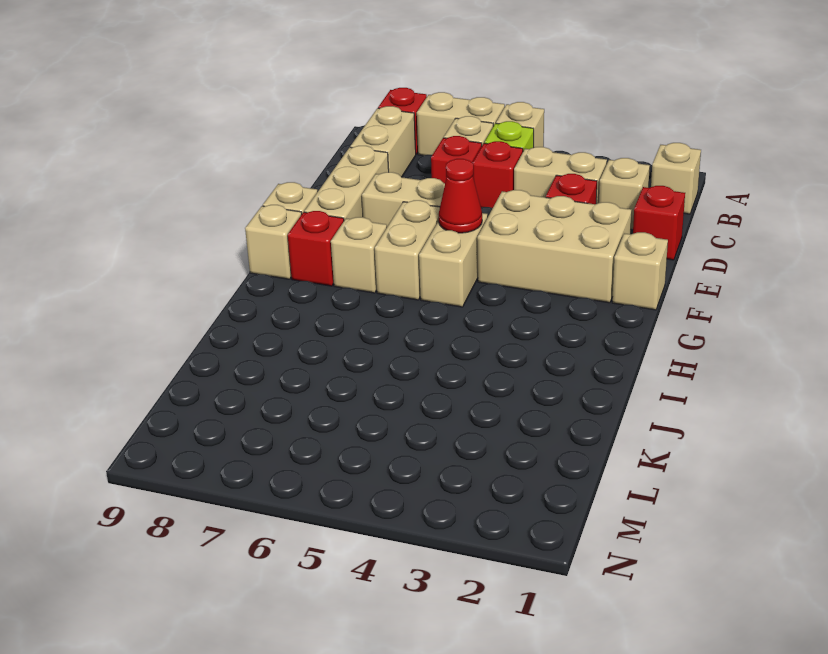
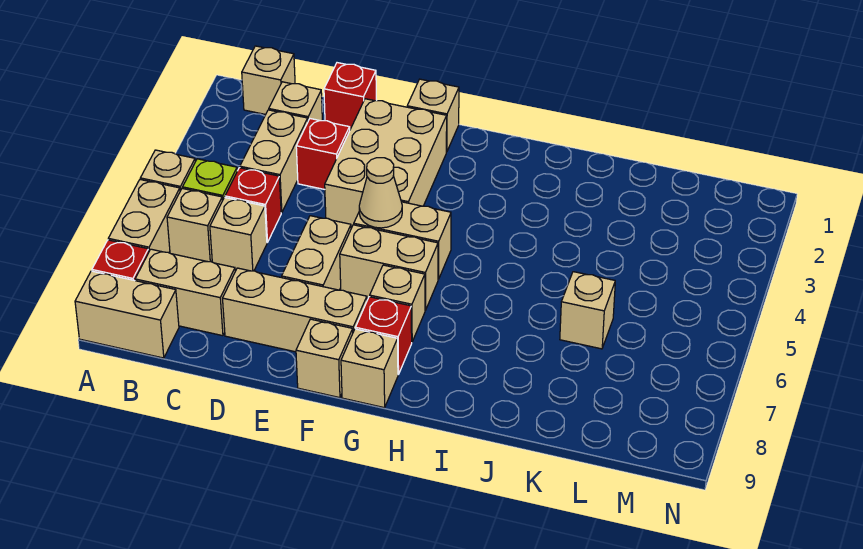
none -> tan 1x2 brick [75,271,179,358]
red 1x1 brick [431,136,482,183] -> tan 1x1 brick [210,197,267,271]
red 1x1 cone [439,159,482,233] -> tan 1x1 cone [359,158,402,228]
none -> tan 1x1 brick [560,272,615,349]

